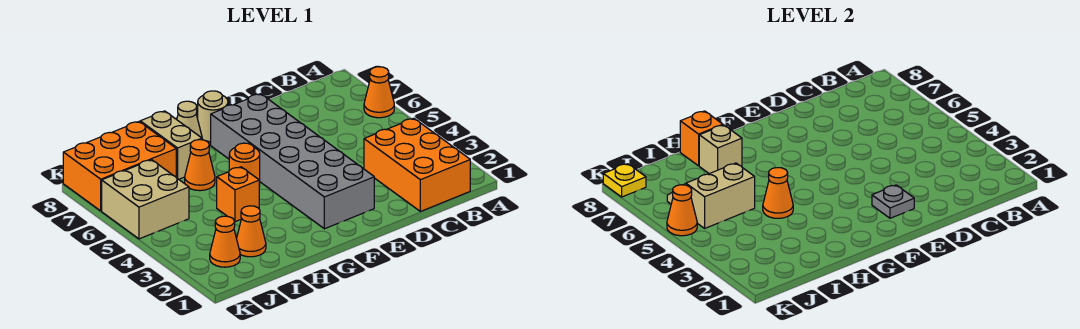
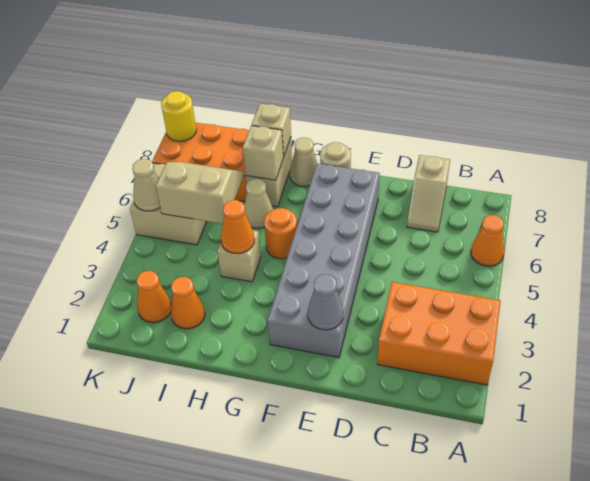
orange 2x3 brick [364,118,470,211] -> orange 2x3 brick turned to [377,282,501,385]
none -> tan 1x2 slope [407,155,450,232]
grey 1x1 plate [872,185,914,218] -> grey 1x1 cone [308,274,344,330]
orange 1x1 brick [217,167,259,222] -> tan 1x1 brick [217,230,261,282]
orange 1x1 cone [185,140,215,191] -> tan 1x1 cone [244,179,273,228]
orange 1x1 brick [680,111,723,166] -> tan 1x1 brick [252,104,291,157]
orange 1x1 cone [667,185,697,236] -> tan 1x1 cone [132,159,160,211]
yellow 1x1 plate [603,164,646,197] -> yellow 1x1 round brick [161,91,196,141]

